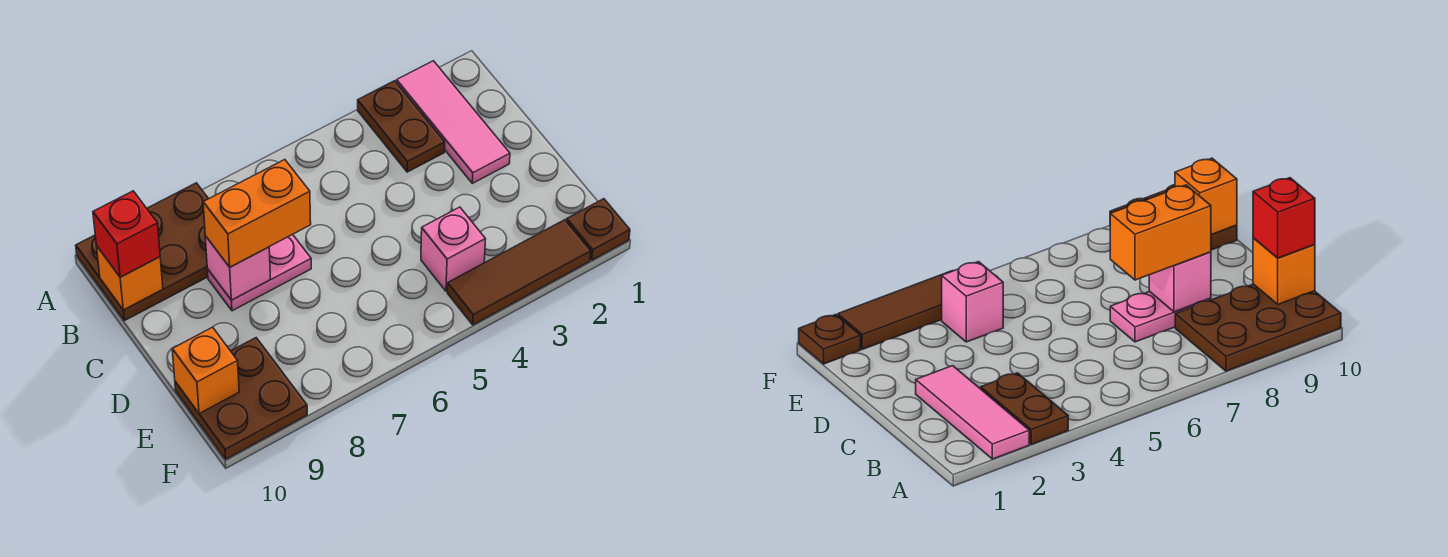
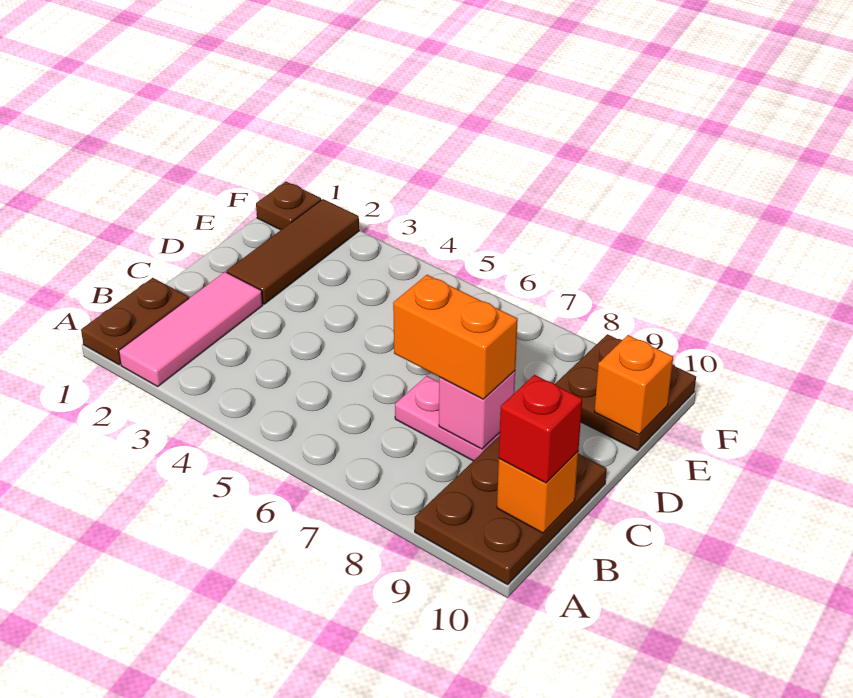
brown 1x2 plate [358,81,445,172] -> brown 1x2 plate moved to [81,278,189,365]
brown 2x3 plate [76,183,208,321] -> brown 2x3 plate turned to [415,436,607,585]
pink 1x1 brick [421,207,485,291] -> none
brown 1x3 tile [447,220,591,325] -> brown 1x3 tile turned to [227,199,359,304]

